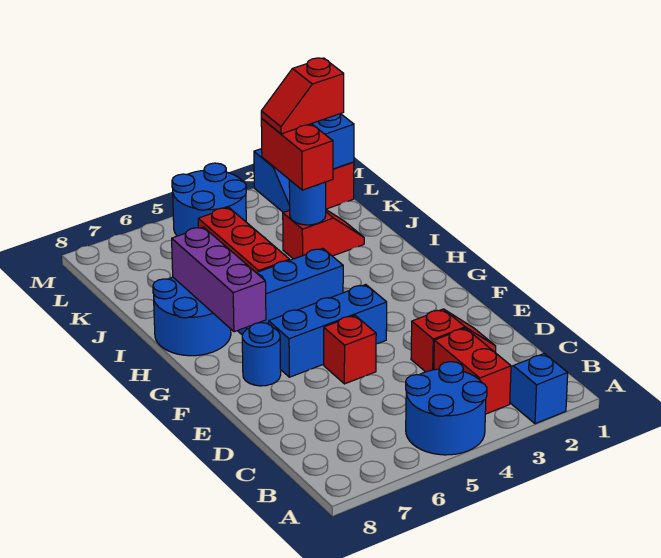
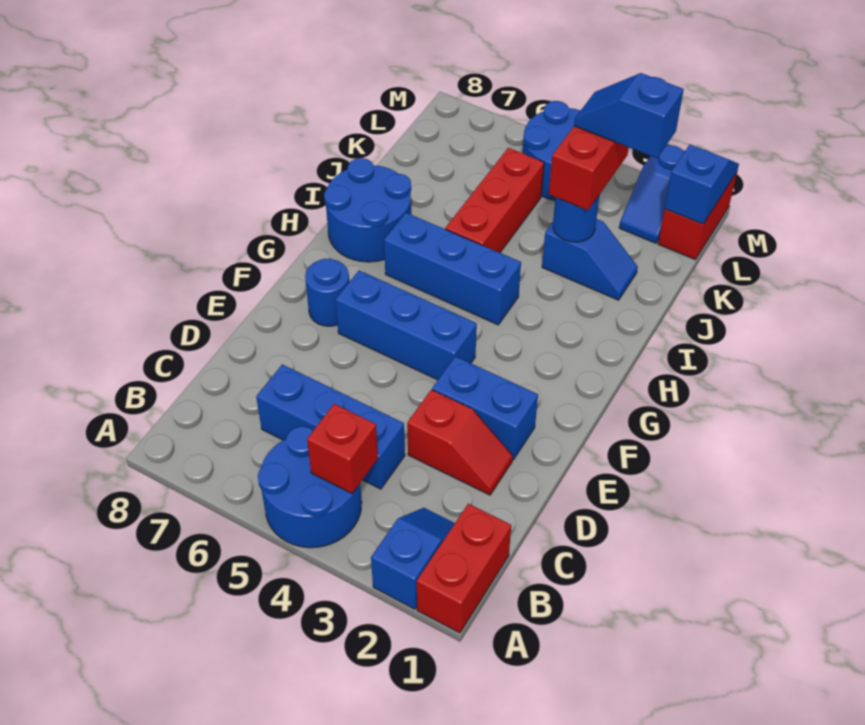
red 1x2 brick [434,328,511,414] -> red 1x2 brick moved to [417,504,511,633]
none -> blue 1x3 brick [256,364,405,489]
none -> blue 1x2 brick [432,356,538,460]
red 1x1 brick [324,315,376,384] -> red 1x1 brick moved to [307,404,378,493]
purple 1x3 brick [172,227,266,332] -> none
red 1x2 slope [283,210,364,259] -> blue 1x2 slope [542,219,638,300]
red 1x2 slope [261,58,344,134] -> blue 1x2 slope [574,73,684,158]

